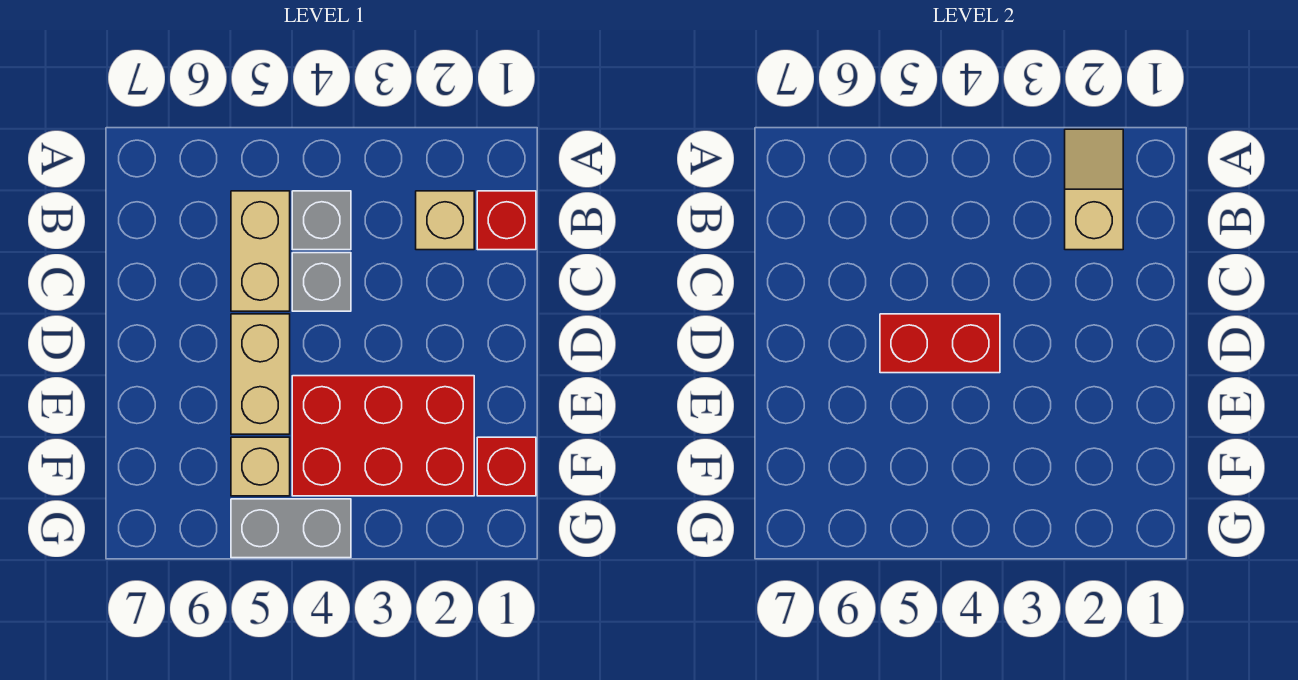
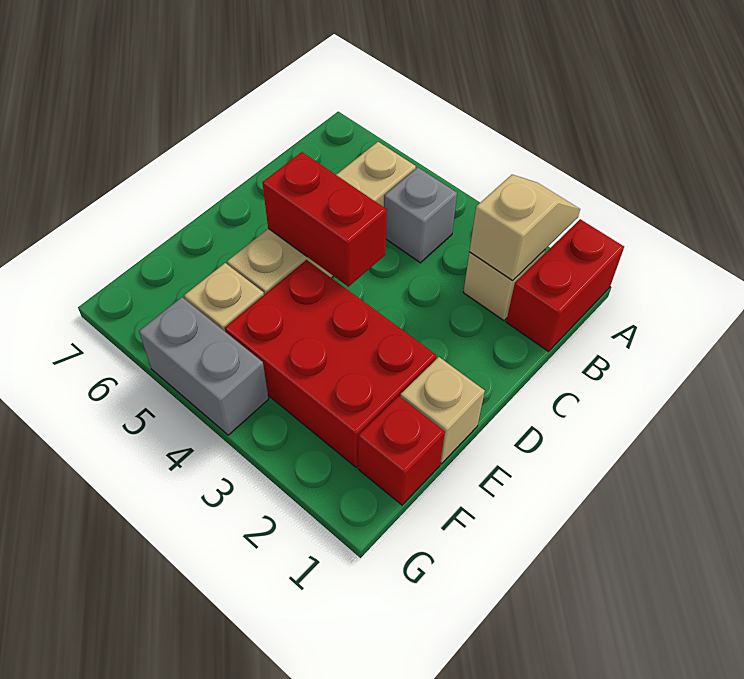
red 1x1 brick [477,191,536,250] -> red 1x2 brick [506,219,624,351]
grey 1x1 brick [292,253,351,311] -> none
none -> tan 1x1 brick [400,357,485,464]

